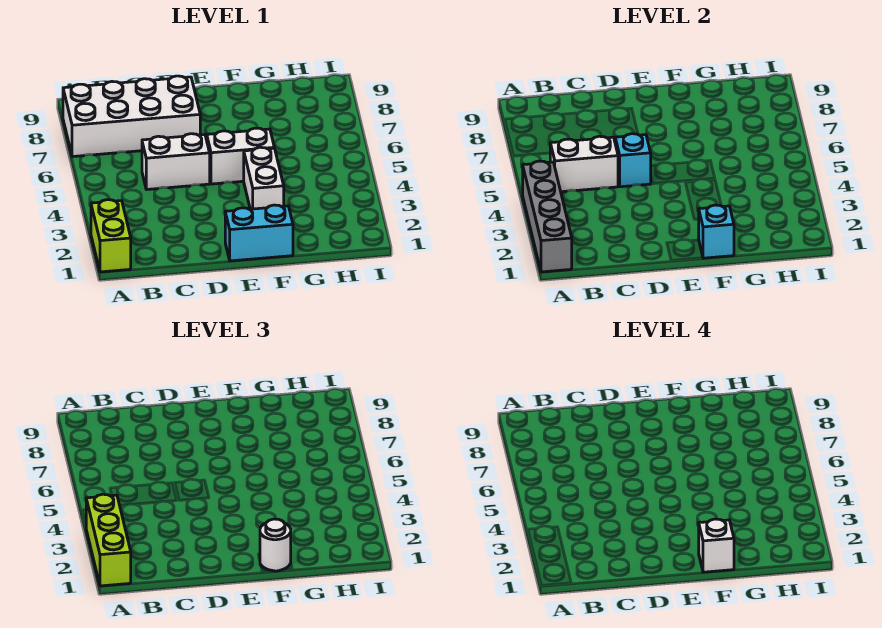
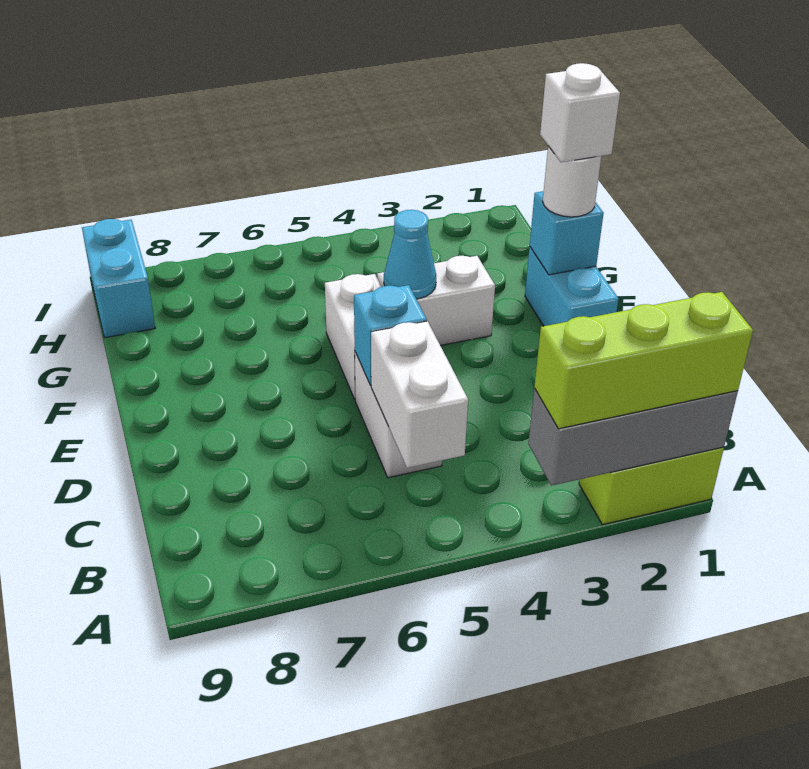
grey 1x4 brick [523,161,572,272] -> grey 1x3 brick [528,388,738,486]
white 2x4 brick [63,76,200,157] -> none
none -> cyan 1x1 cone [384,210,436,299]
none -> cyan 1x2 brick [82,219,155,338]

